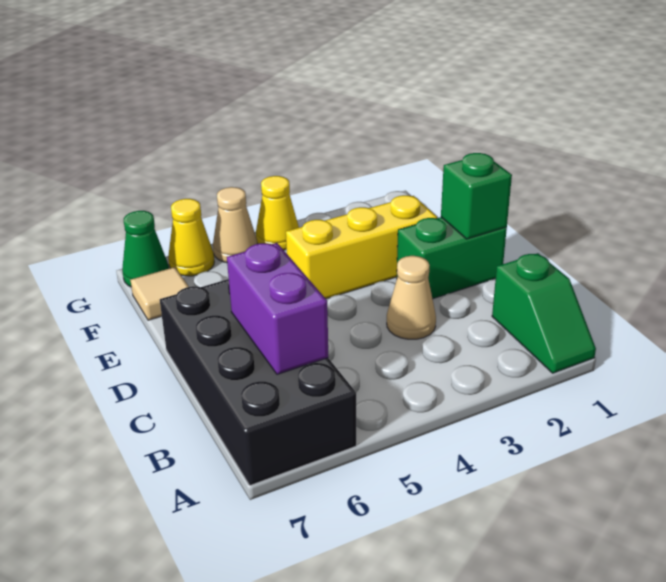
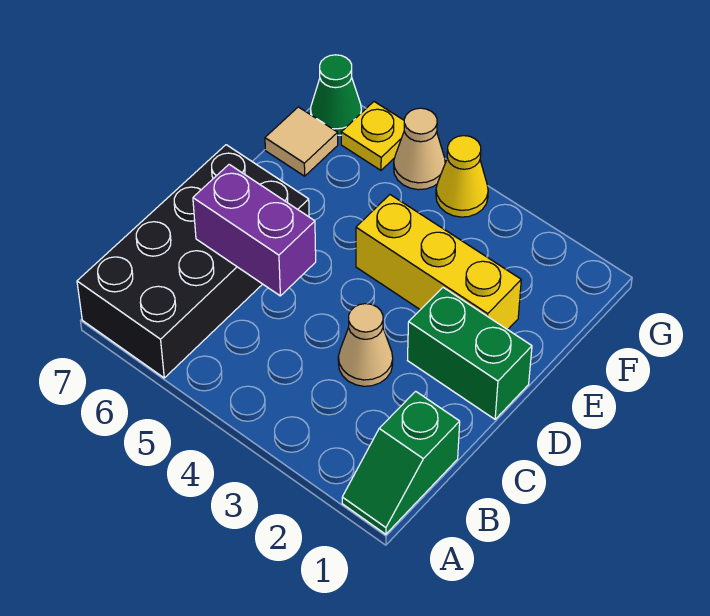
purple 1x2 brick [227,243,328,374] -> purple 1x2 brick turned to [193,164,316,296]
green 1x1 brick [441,153,512,239] -> none
yellow 1x1 cone [168,199,214,276] -> yellow 1x1 plate [341,102,404,170]

